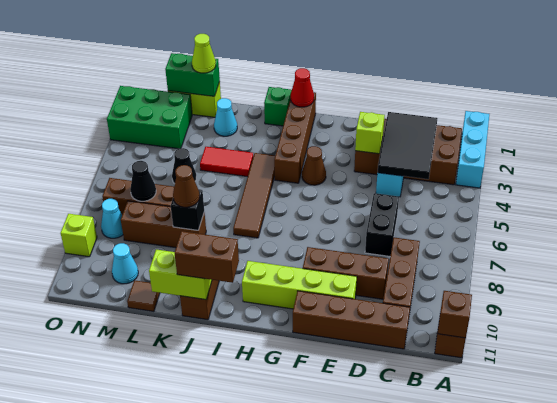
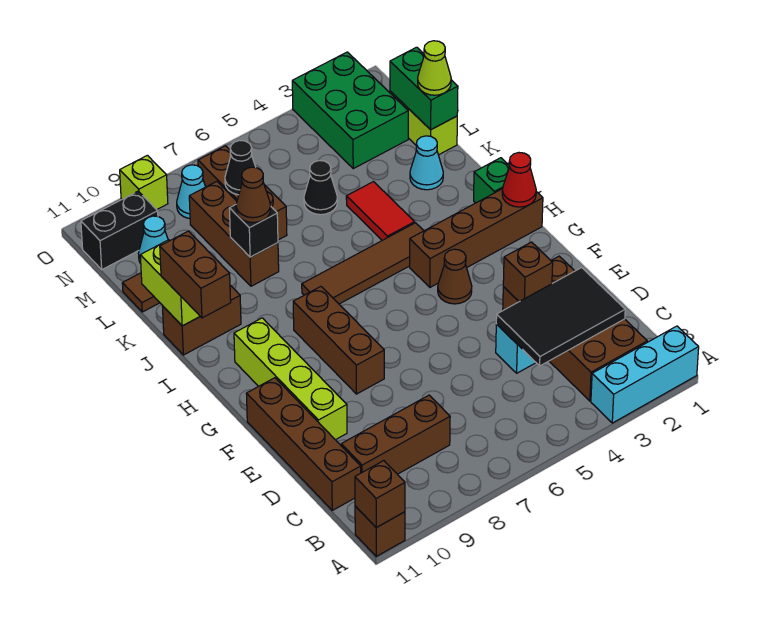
black 1x2 brick [365,193,399,256] -> black 1x2 brick moved to [81,191,158,270]
brown 1x3 brick [303,247,389,299] -> brown 1x3 brick moved to [293,287,384,394]
lime 1x1 brick [355,112,385,154] -> brown 1x1 brick [503,242,553,302]

